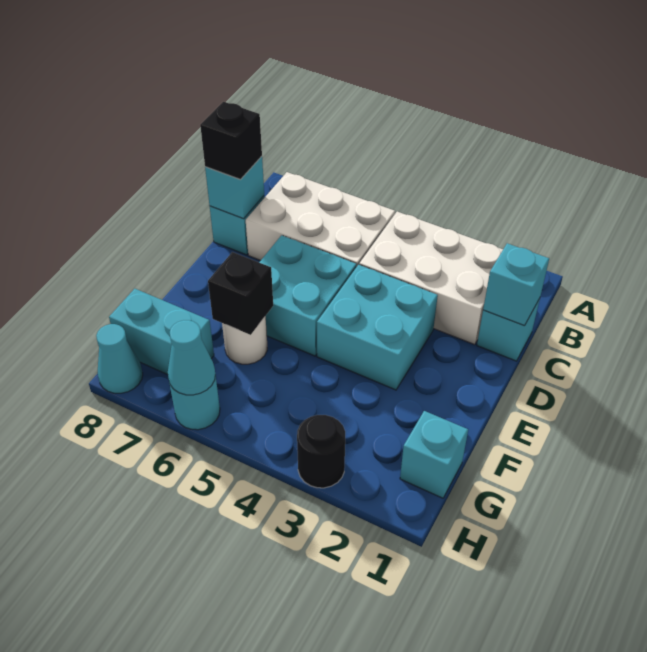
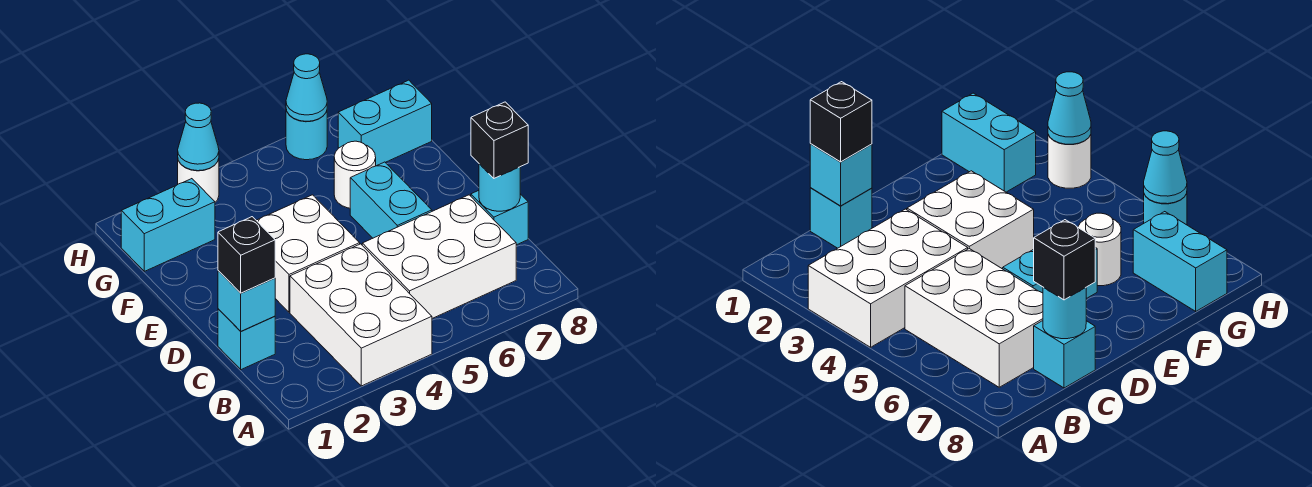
white 2x3 brick [359,212,503,345] -> white 2x3 brick turned to [290,244,432,386]
cyan 1x1 brick [205,156,264,219] -> cyan 1x1 round brick [479,164,520,211]
cyan 2x2 brick [317,265,438,390] -> white 2x2 brick [256,195,360,312]
cyan 2x2 brick [259,235,357,356] -> cyan 1x2 brick [350,162,432,238]
black 1x1 brick [208,252,273,335] -> black 1x1 brick moved to [218,217,275,293]
cyan 1x1 brick [400,411,468,498] -> cyan 1x2 brick [121,179,215,271]
black 1x1 round brick [297,415,345,488] -> white 1x1 round brick [178,159,219,202]
cyan 1x1 cone [96,324,143,393] -> cyan 1x1 cone moved to [178,103,219,171]

